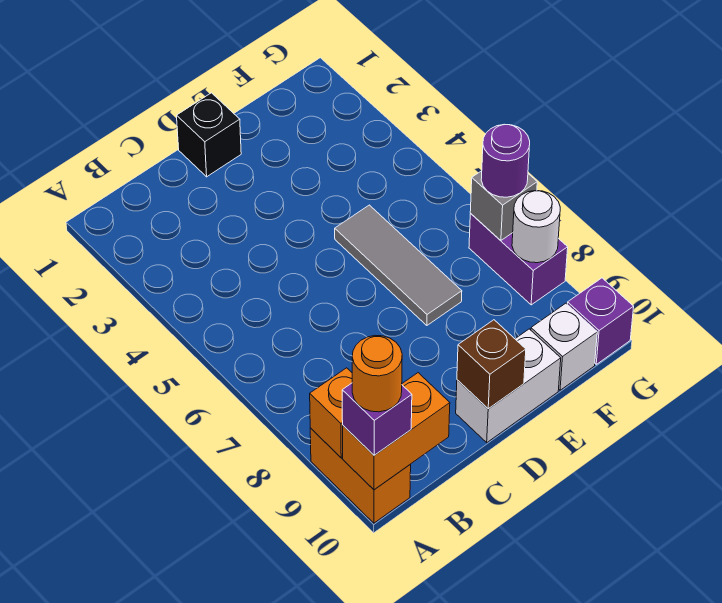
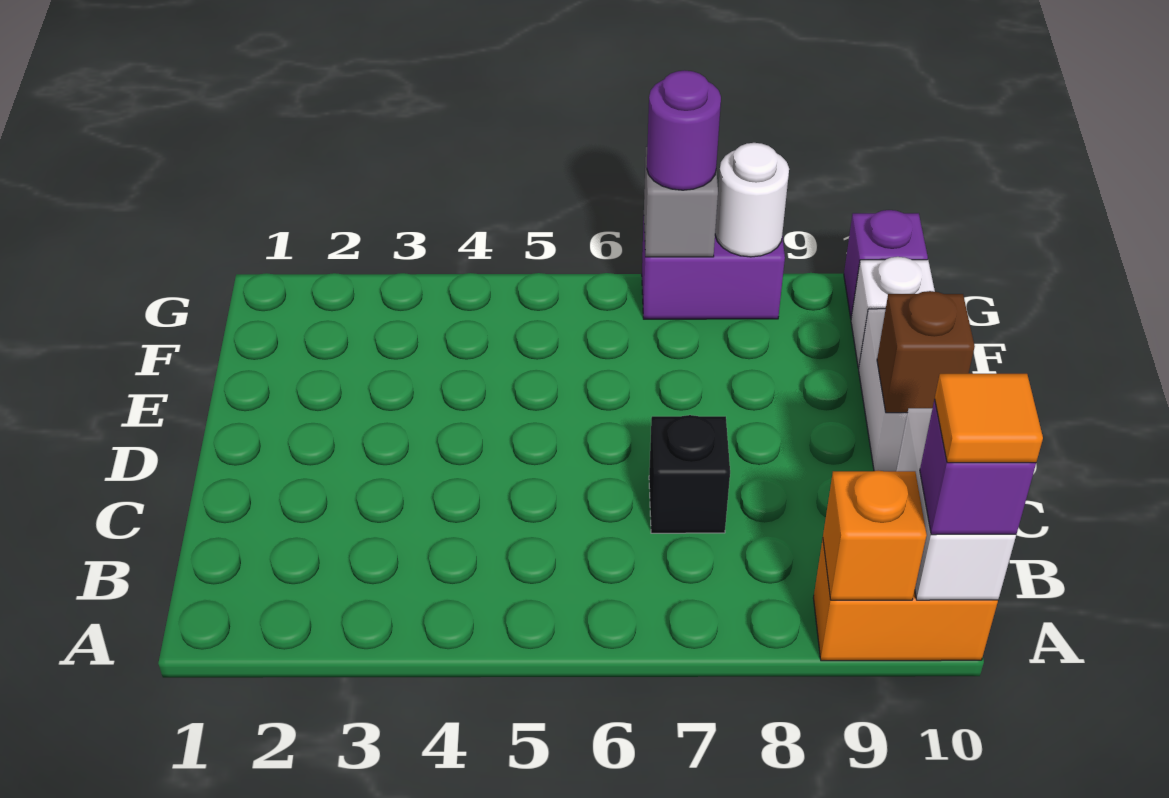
orange 1x2 brick [343,373,450,490] -> white 1x2 brick [896,408,1016,600]
orange 1x1 round brick [352,335,402,412] -> orange 1x1 tile [935,374,1043,463]
black 1x1 brick [177,93,241,177] -> black 1x1 brick moved to [649,415,730,533]
grey 1x3 tile [335,205,462,325] -> none

